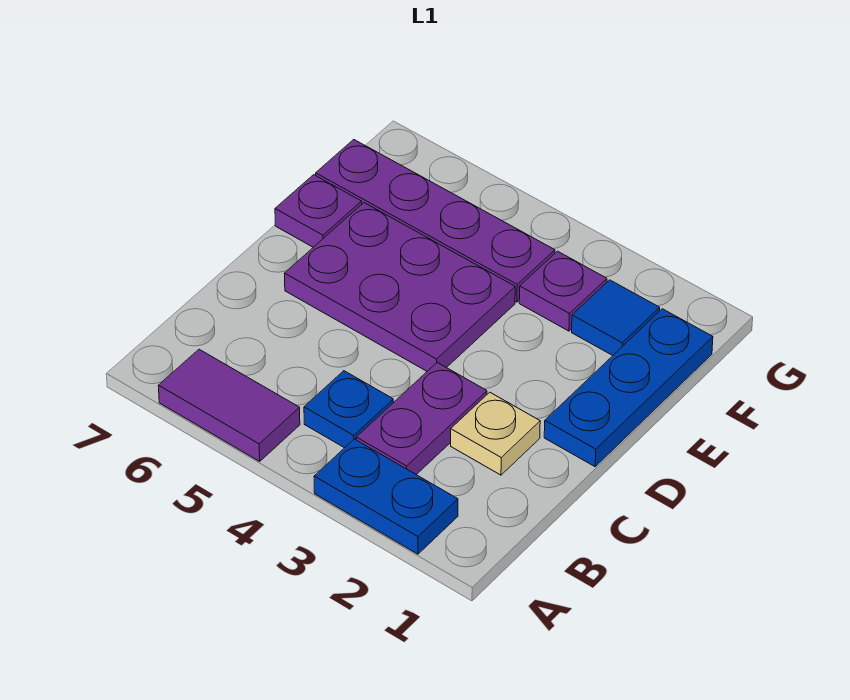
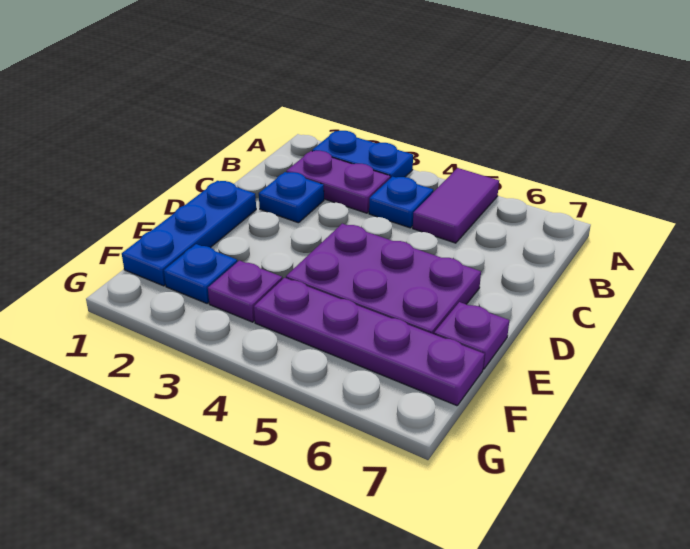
purple 1x2 tile [158,349,300,461] -> purple 1x2 tile turned to [413,168,499,243]
purple 1x2 plate [356,363,487,475] -> purple 1x2 plate turned to [286,151,390,213]
tan 1x1 plate [451,392,540,475] -> blue 1x1 plate [259,172,324,223]
blue 1x1 tile [572,280,660,355] -> blue 1x1 plate [164,244,237,303]

